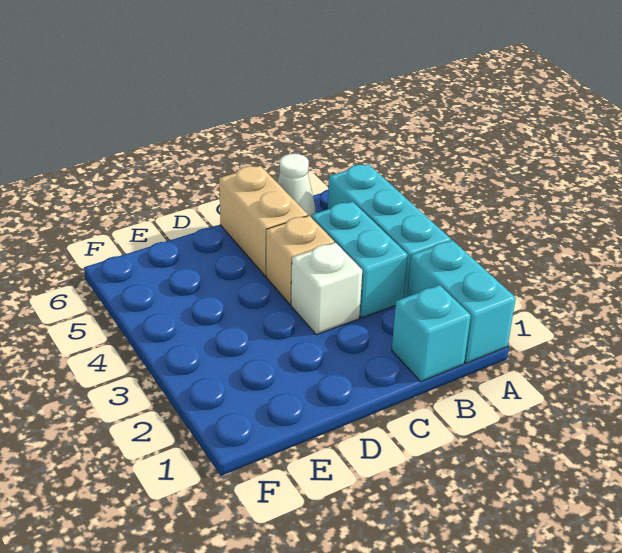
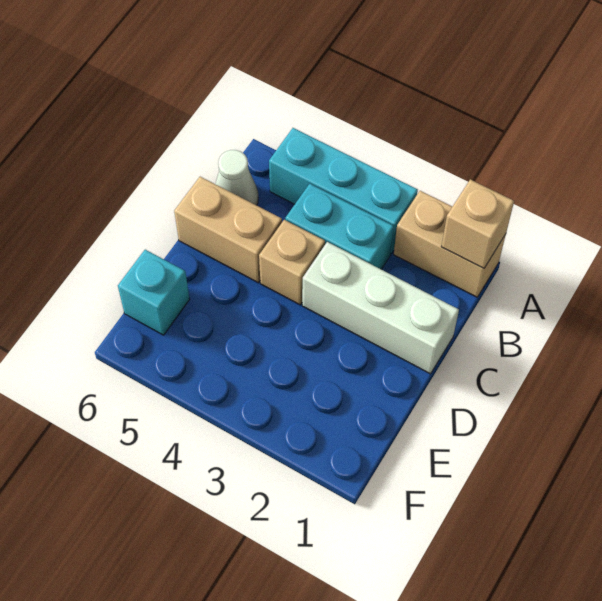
cyan 1x2 brick [407,240,516,363] -> tan 1x2 brick [394,191,506,297]
none -> tan 1x1 brick [441,179,514,268]
cyan 1x1 brick [392,285,471,382] -> cyan 1x1 brick moved to [118,250,190,335]
white 1x1 brick [291,243,362,335] -> white 1x3 brick [302,242,459,374]

